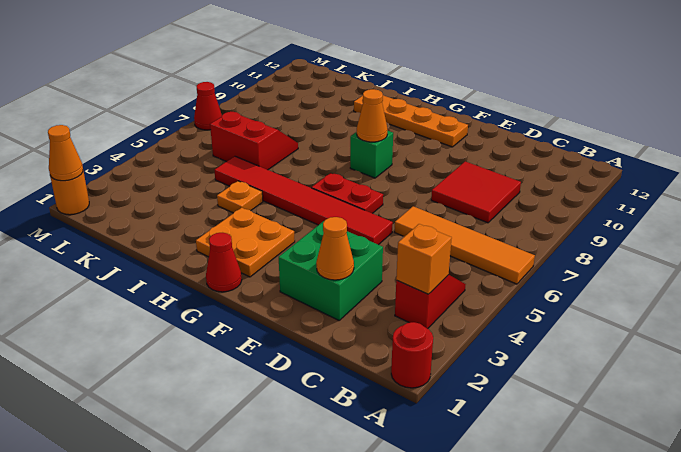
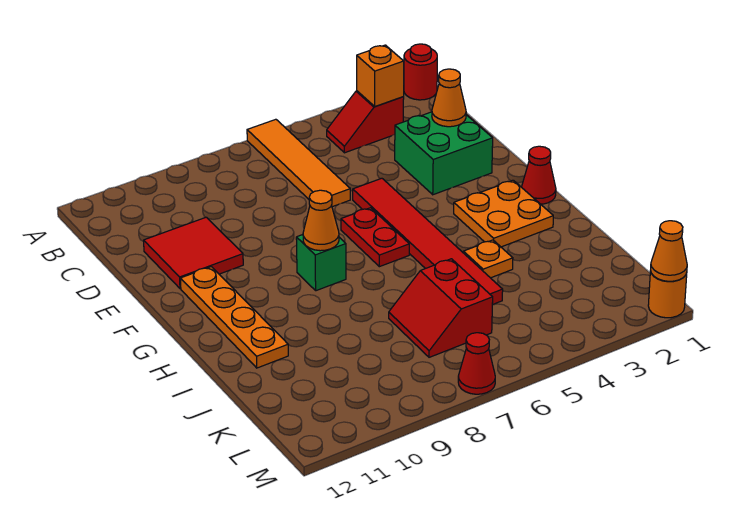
red 2x2 tile [431,161,521,223] -> red 2x2 tile moved to [144,217,243,289]

